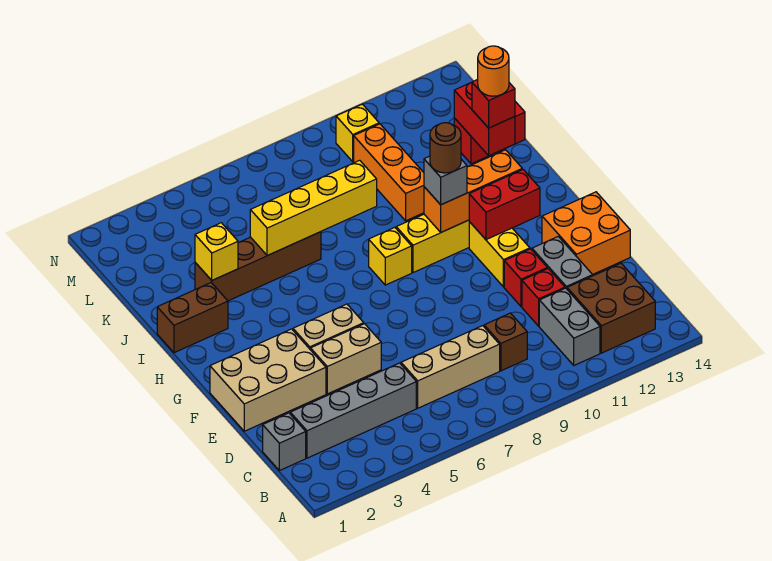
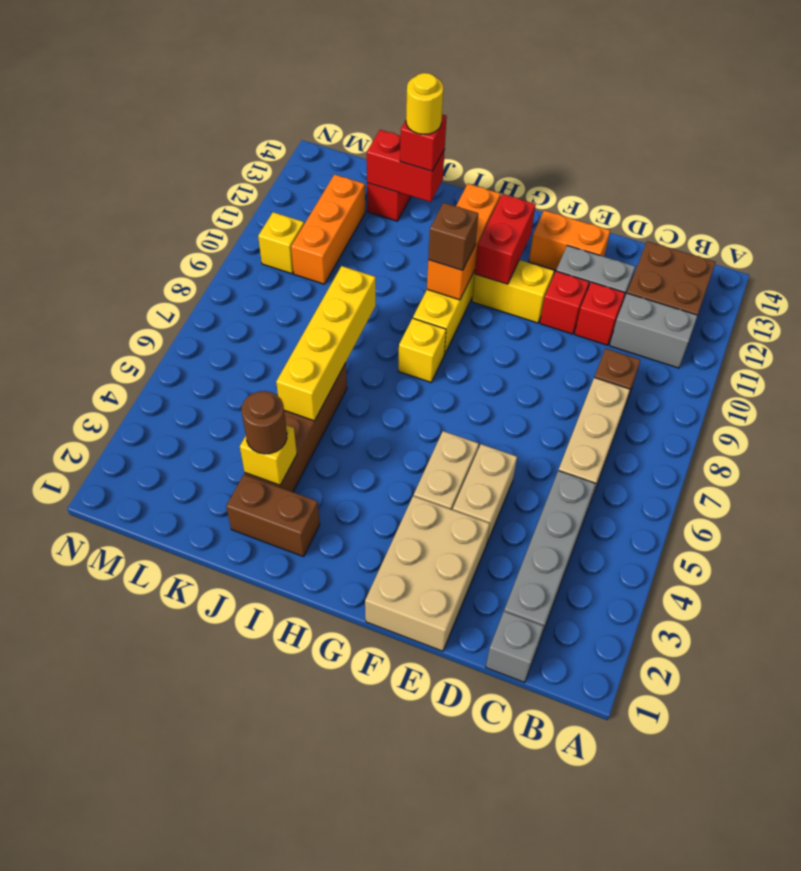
orange 2x2 brick [542,192,630,274] -> orange 1x2 brick [529,210,610,270]
grey 1x1 brick [424,156,467,205] -> brown 1x1 brick [428,203,478,270]
brown 1x1 round brick [430,123,461,173] -> brown 1x1 round brick moved to [242,391,287,454]
brown 1x2 brick [157,283,228,353] -> brown 1x2 brick turned to [226,474,320,557]
orange 1x3 brick [354,124,424,221] -> orange 1x3 brick turned to [291,174,365,284]
orange 1x1 round brick [478,46,509,96] -> yellow 1x1 round brick [406,73,443,134]

